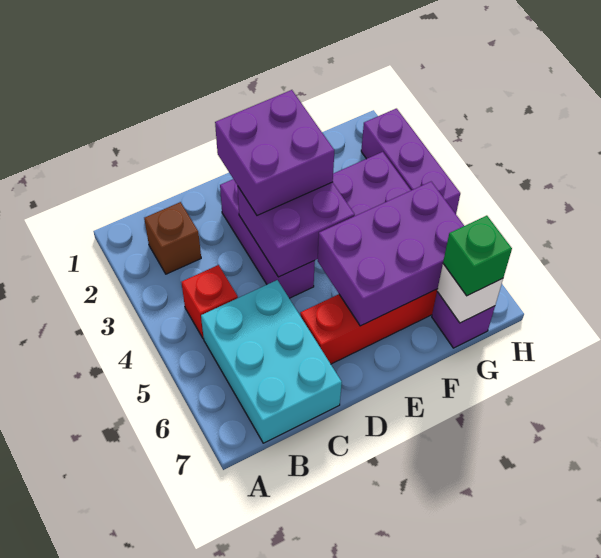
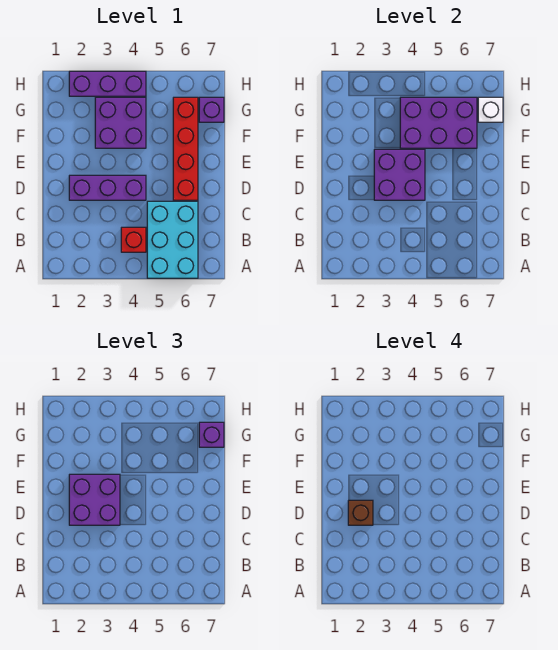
brown 1x1 brick [144,202,201,274] -> brown 1x1 brick moved to [348,500,373,525]
cyan 2x3 brick [201,280,342,443] -> cyan 2x3 brick turned to [147,201,198,278]
purple 2x3 brick [318,182,464,326] -> purple 2x3 brick turned to [400,97,477,148]
green 1x1 brick [443,216,512,296] -> purple 1x1 brick [199,422,224,447]

